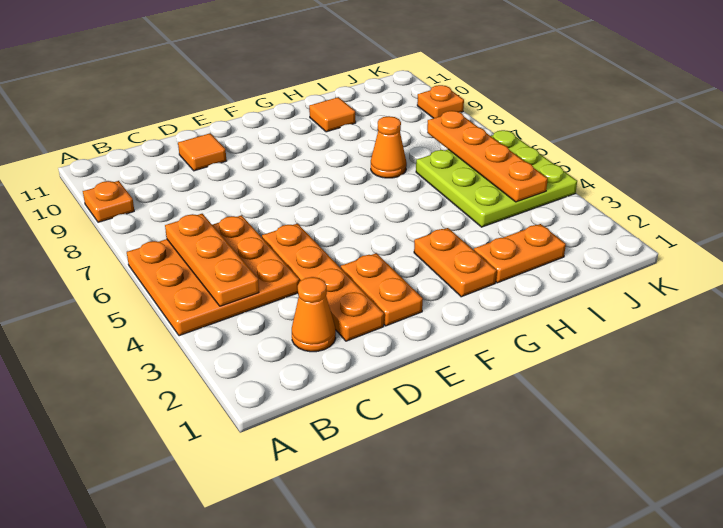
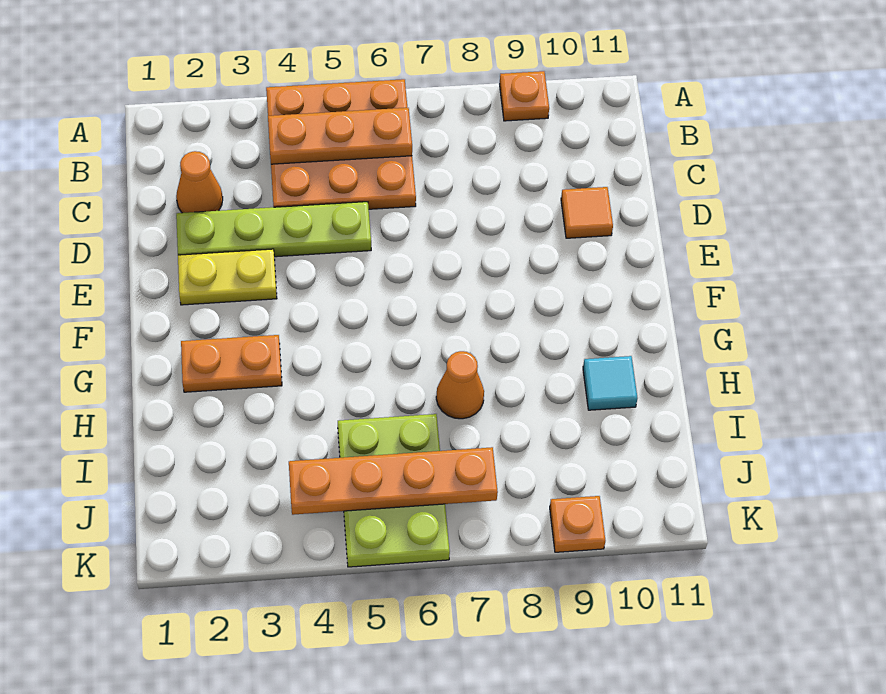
orange 1x4 plate [262,224,384,341] -> lime 1x4 plate [176,202,371,257]
orange 1x2 plate [341,253,423,326] -> yellow 1x2 plate [178,249,277,305]
orange 1x2 plate [474,224,566,283] -> none
orange 1x1 tile [309,97,356,132] -> cyan 1x1 tile [583,356,637,410]
lime 3x3 plate [416,130,577,227] -> lime 2x3 plate [338,414,450,567]

